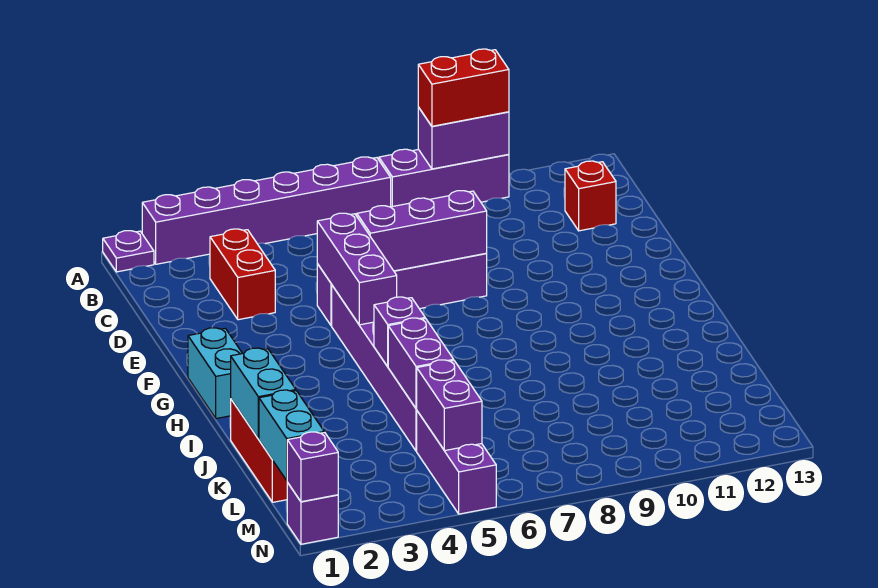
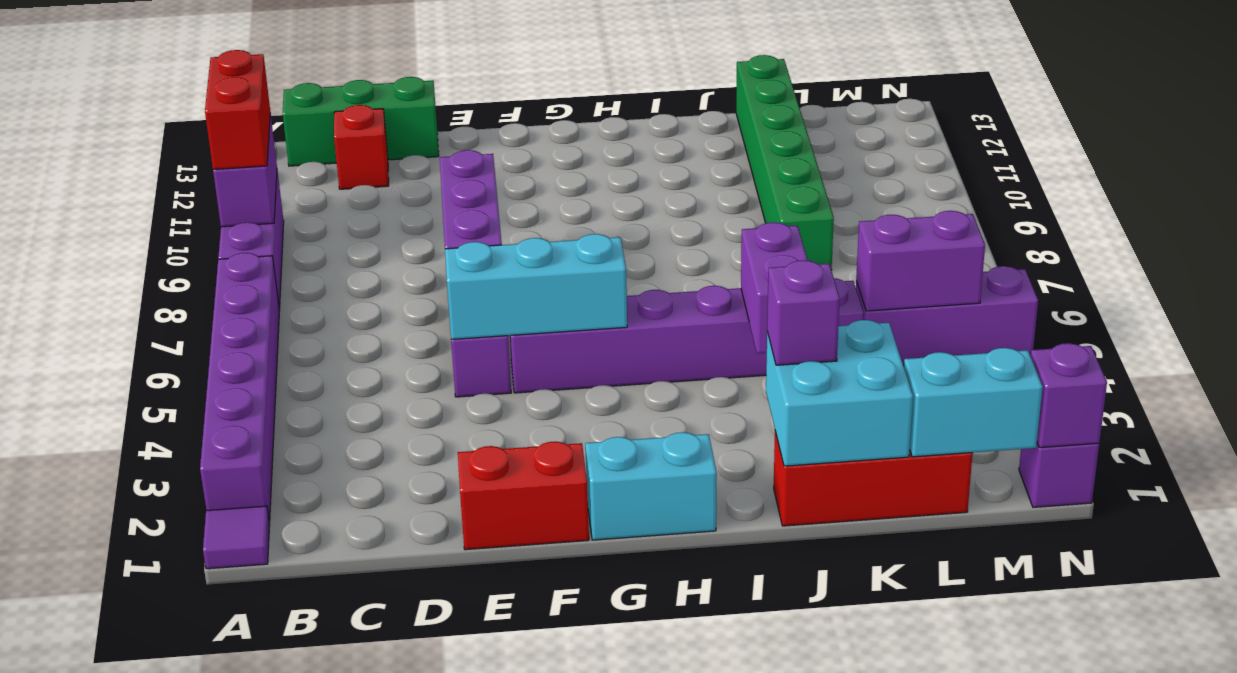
purple 1x1 plate [103,231,154,272] -> purple 1x1 tile [203,506,270,569]
none -> green 1x3 brick [283,77,439,166]
red 1x2 brick [210,229,275,320] -> red 1x2 brick moved to [458,442,589,550]
purple 1x3 brick [317,213,397,325] -> cyan 1x3 brick [445,234,627,339]
purple 1x1 brick [374,297,425,366] -> purple 1x1 brick moved to [767,260,840,365]
cyan 1x2 brick [231,348,296,439] -> cyan 2x2 brick [766,320,913,466]
purple 1x2 brick [388,318,454,409] -> purple 1x2 brick turned to [741,222,808,354]
none -> green 1x6 brick [736,55,834,270]

